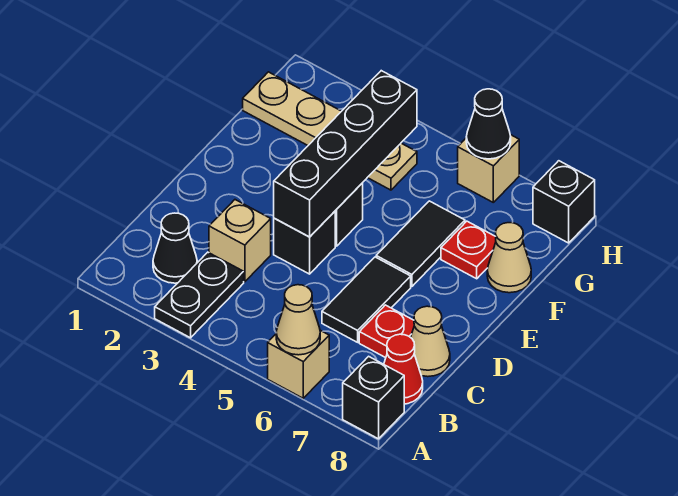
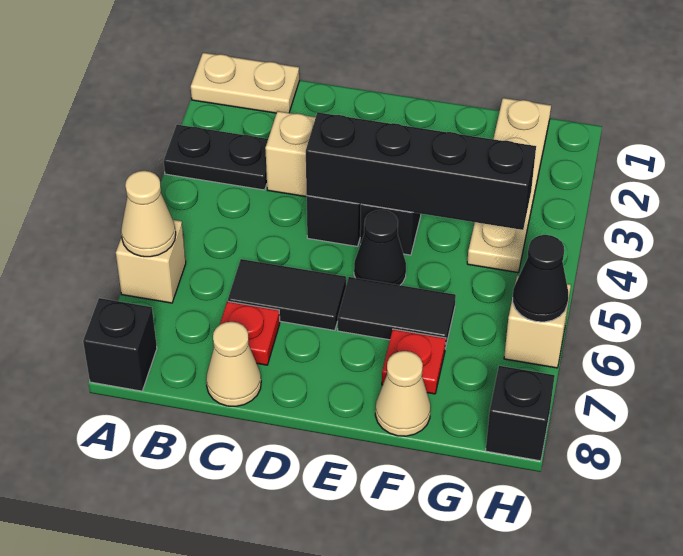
none -> tan 1x2 plate [191,53,299,113]
black 1x1 cone [153,213,197,283] -> black 1x1 cone moved to [354,210,406,285]
red 1x1 cone [384,334,423,404] -> none

